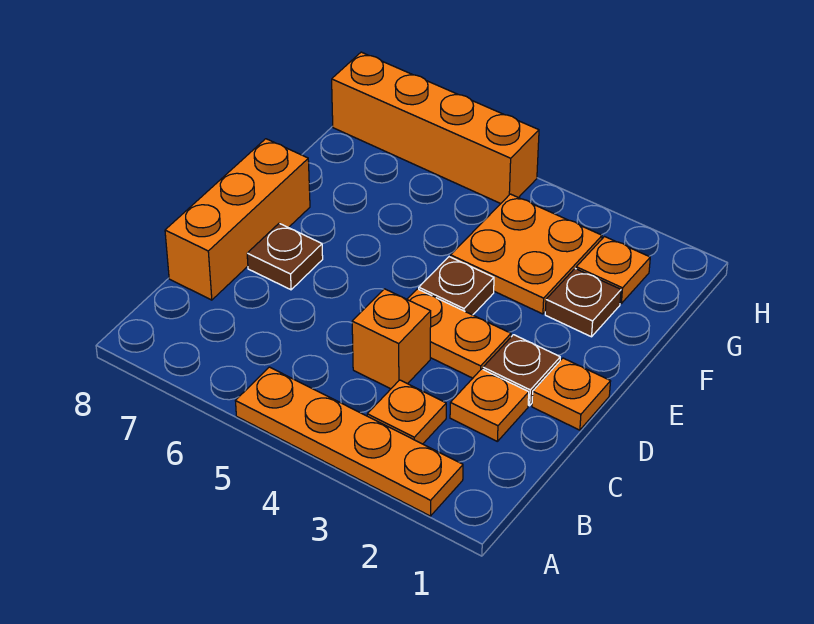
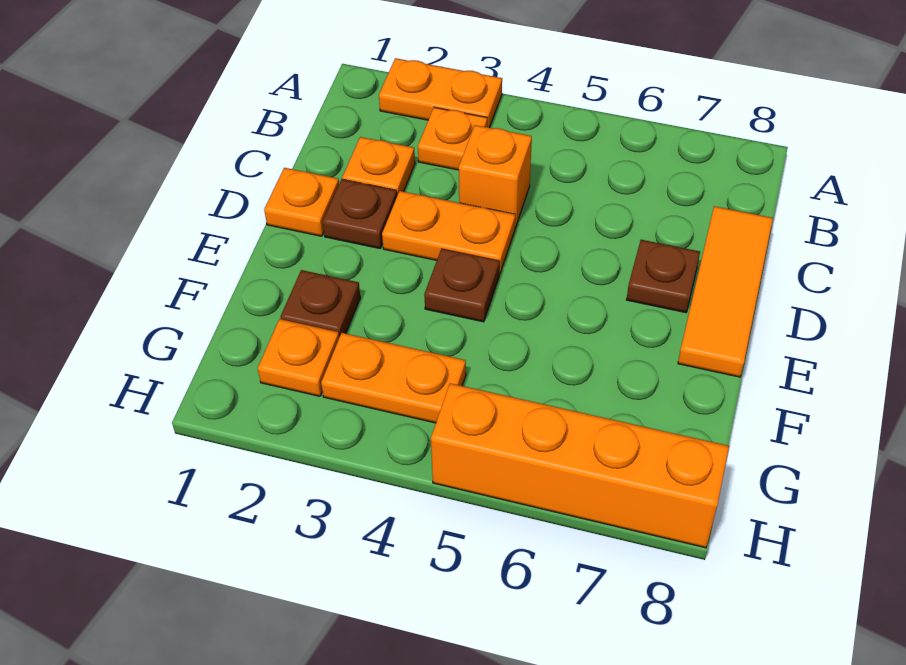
orange 1x4 plate [236,367,463,516] -> orange 1x2 plate [379,58,502,128]
orange 1x3 brick [165,139,310,300] -> orange 1x3 tile [678,206,773,377]
orange 2x2 plate [451,194,602,314] -> orange 1x2 plate [321,333,466,423]

